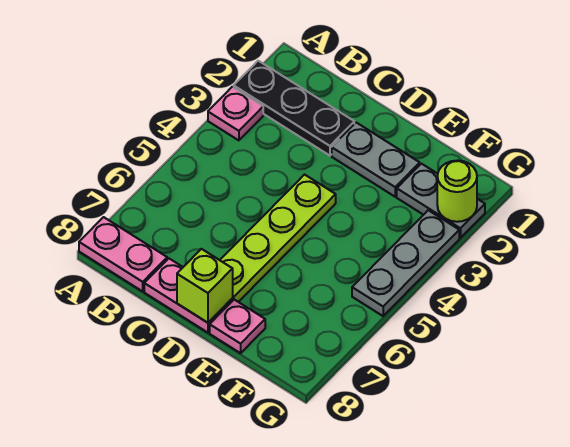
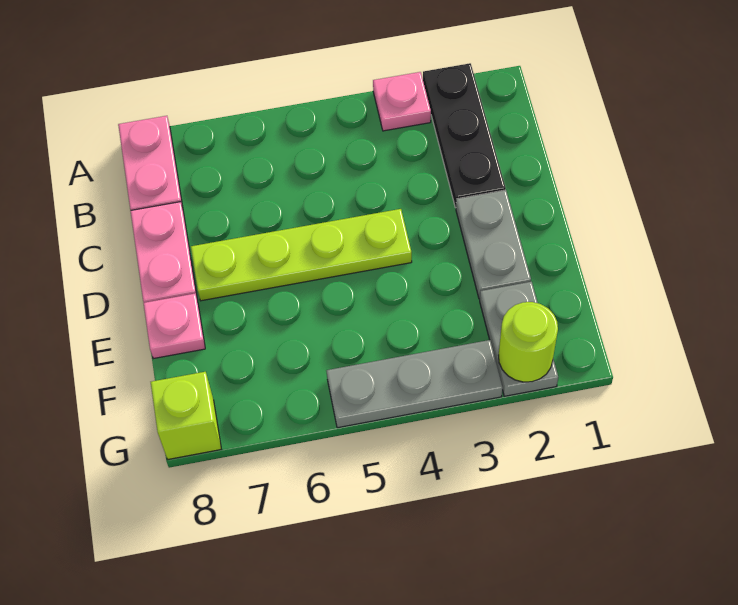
lime 1x1 brick [177,249,233,323] -> lime 1x1 brick moved to [151,372,221,459]

